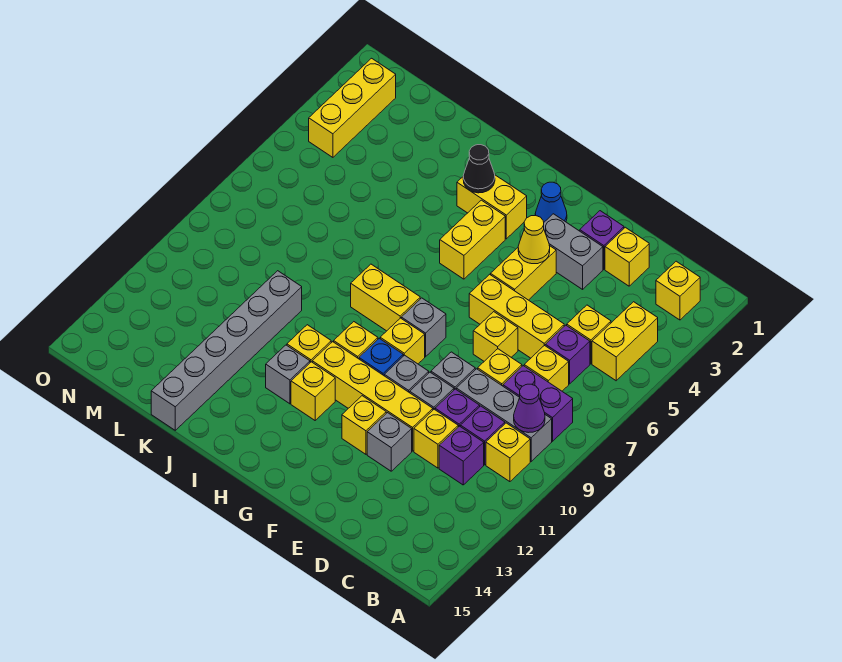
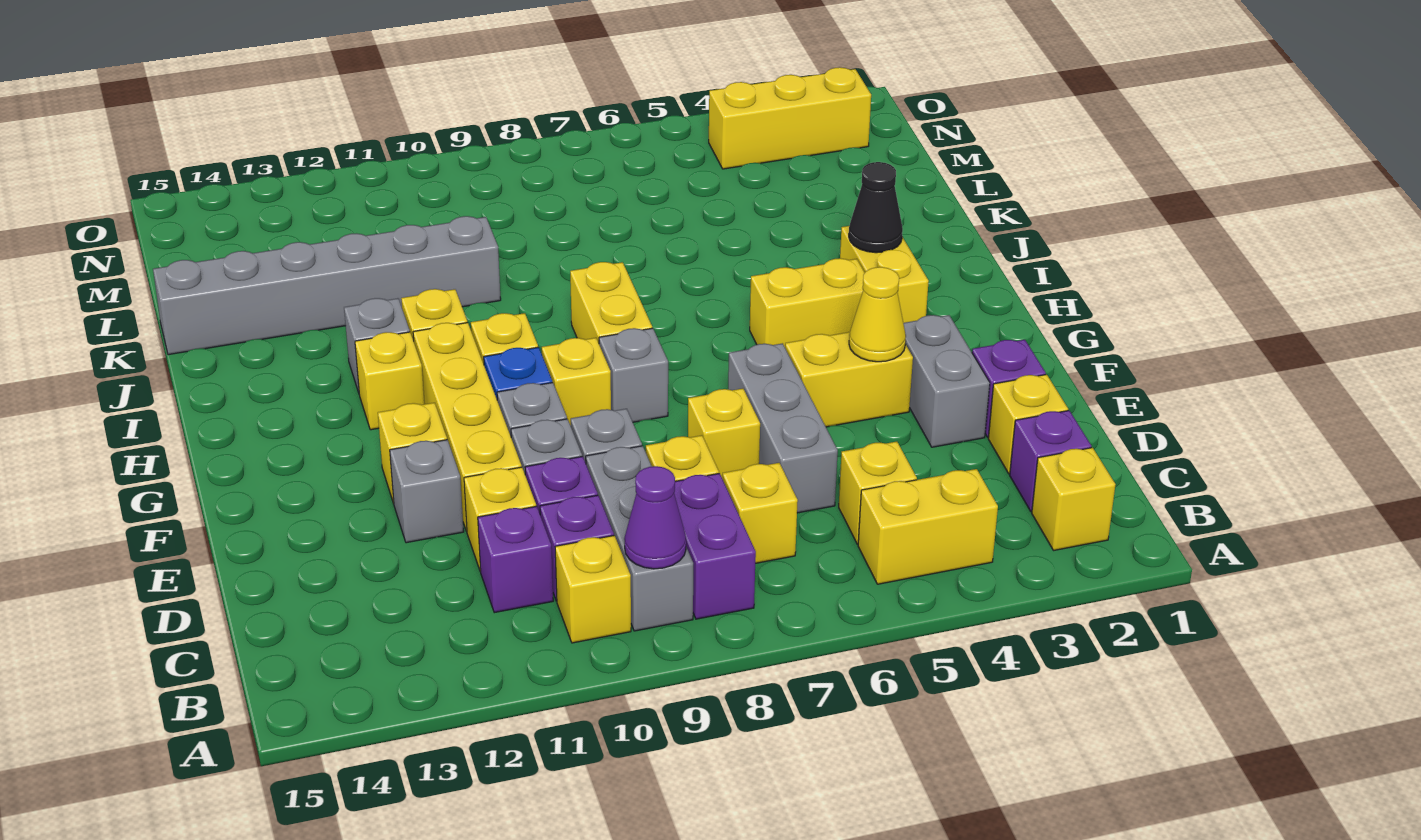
purple 1x1 brick [545,325,590,384] -> purple 1x1 brick moved to [1010,411,1091,512]
yellow 1x3 brick [469,274,564,358] -> grey 1x3 brick [728,343,838,513]
blue 1x1 cone [535,182,567,222] -> none

